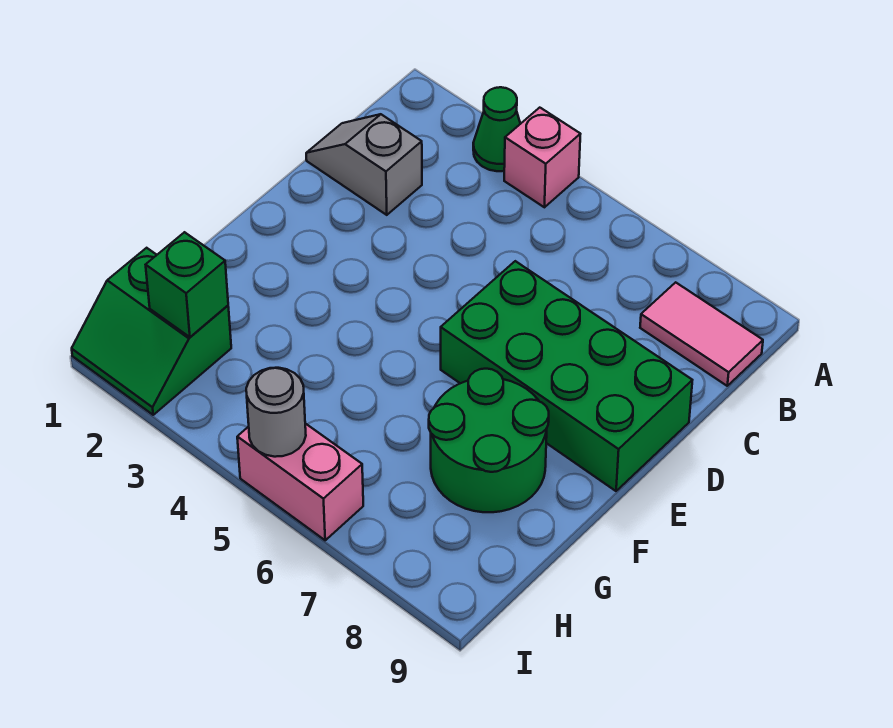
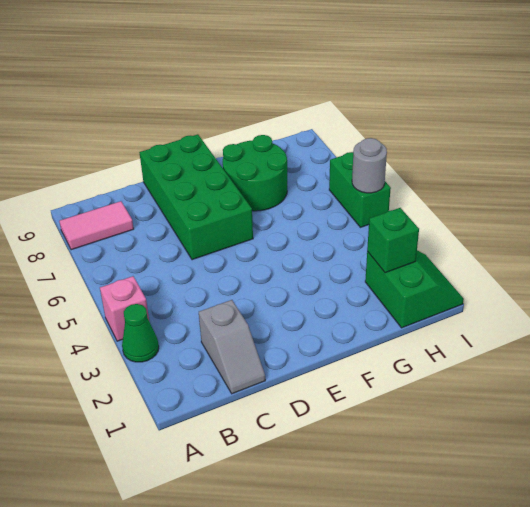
pink 1x2 tile [640,282,763,386] -> pink 1x2 tile turned to [59,201,134,250]
pink 1x2 brick [237,423,363,540] -> green 1x2 brick [329,152,391,227]

